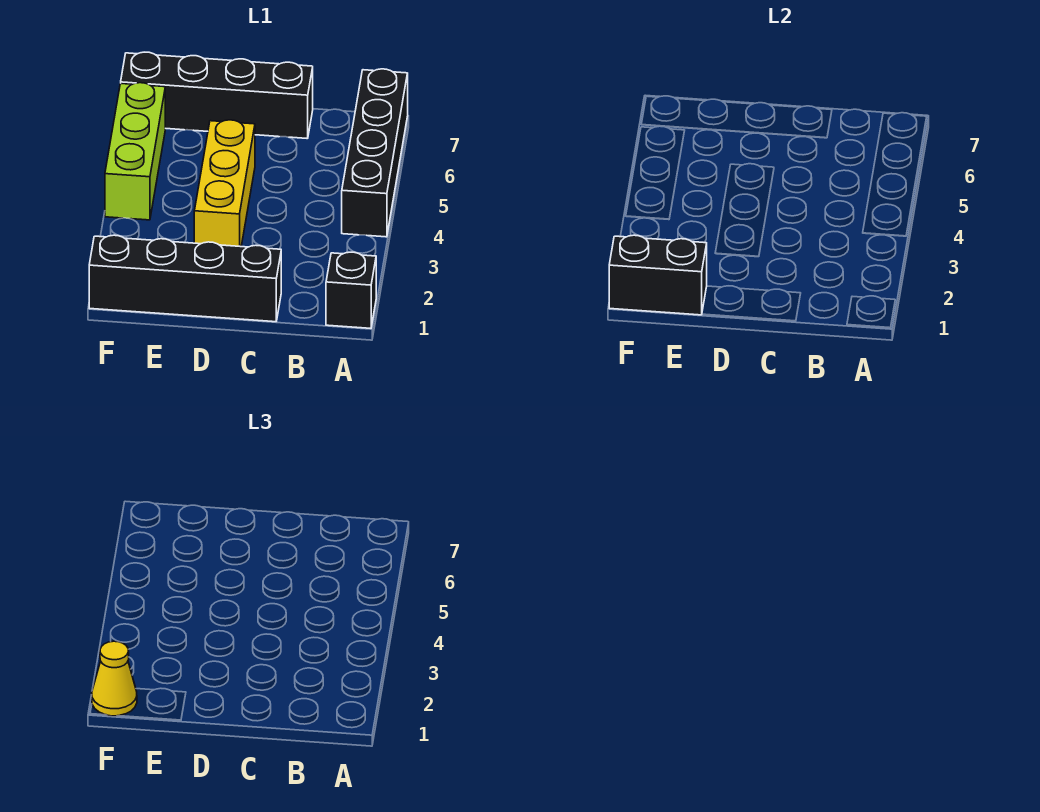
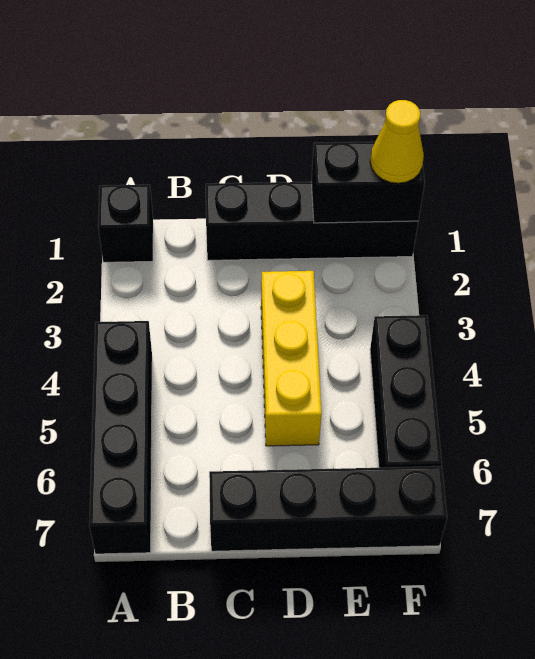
lime 1x3 brick [105,83,165,220] -> black 1x3 brick [370,315,442,468]

